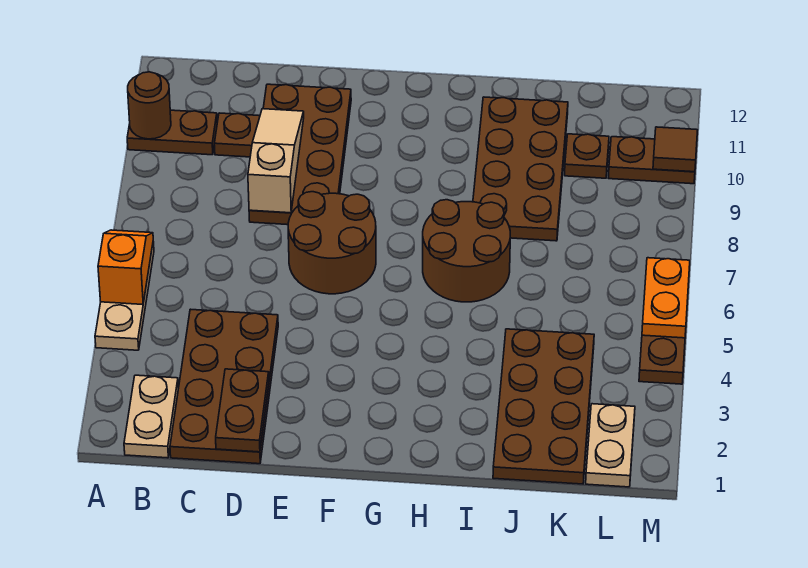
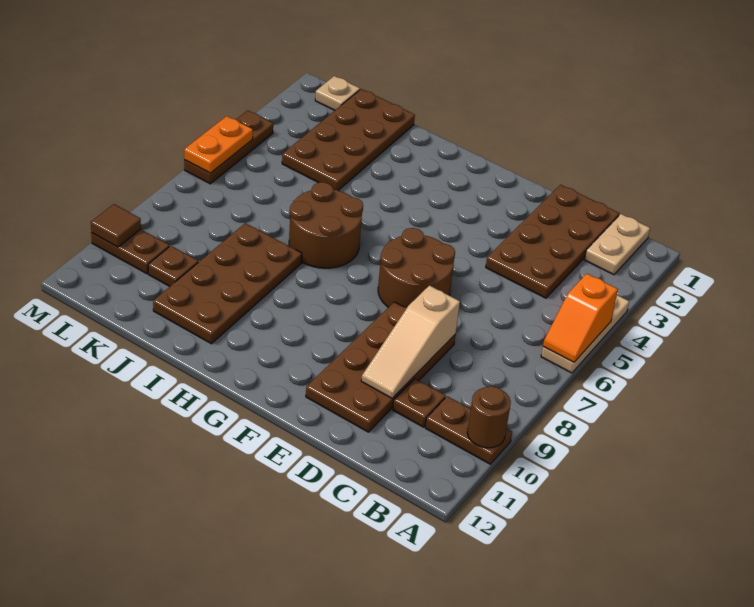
brown 1x2 plate [216,369,269,452] -> none
tan 1x2 plate [586,404,635,487] -> tan 1x1 plate [315,76,360,110]

